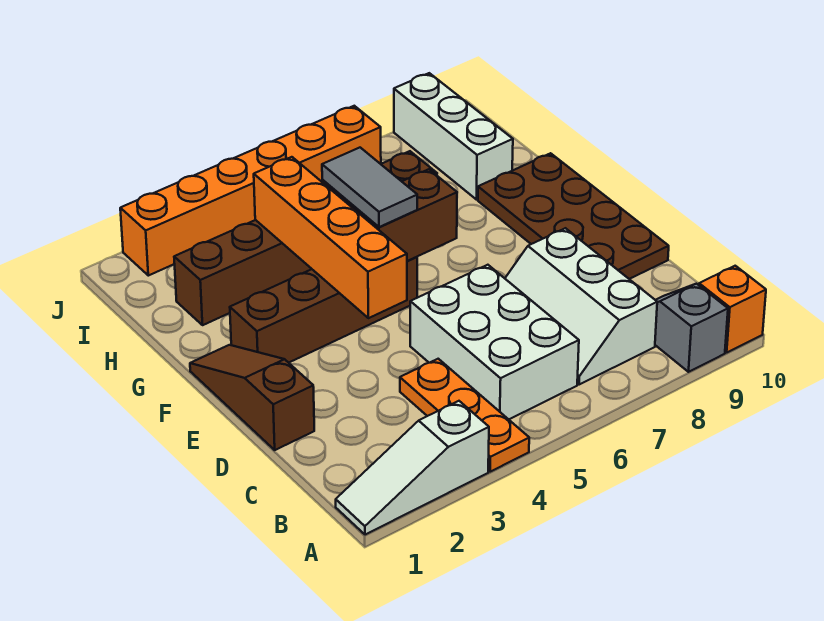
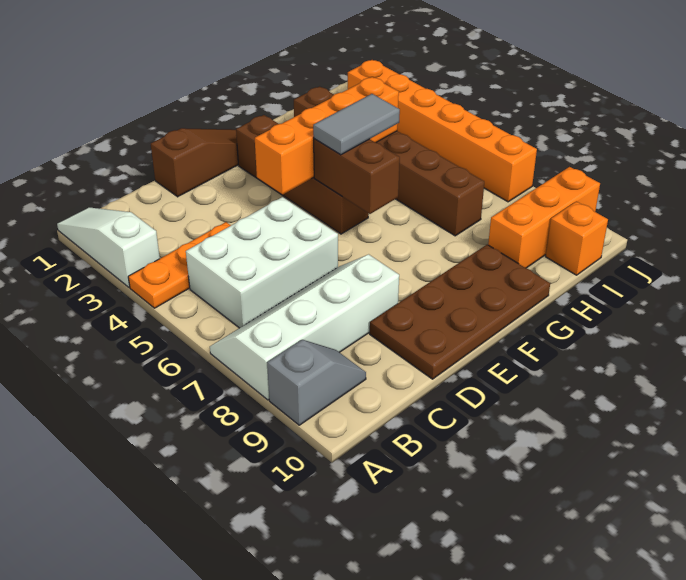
orange 1x1 brick [699,266,766,353] -> orange 1x1 brick moved to [546,201,608,275]
white 2x3 slope [505,228,657,385] -> white 2x4 slope [210,254,399,400]
white 1x3 brick [394,73,513,200] -> orange 1x3 brick [488,167,600,268]

